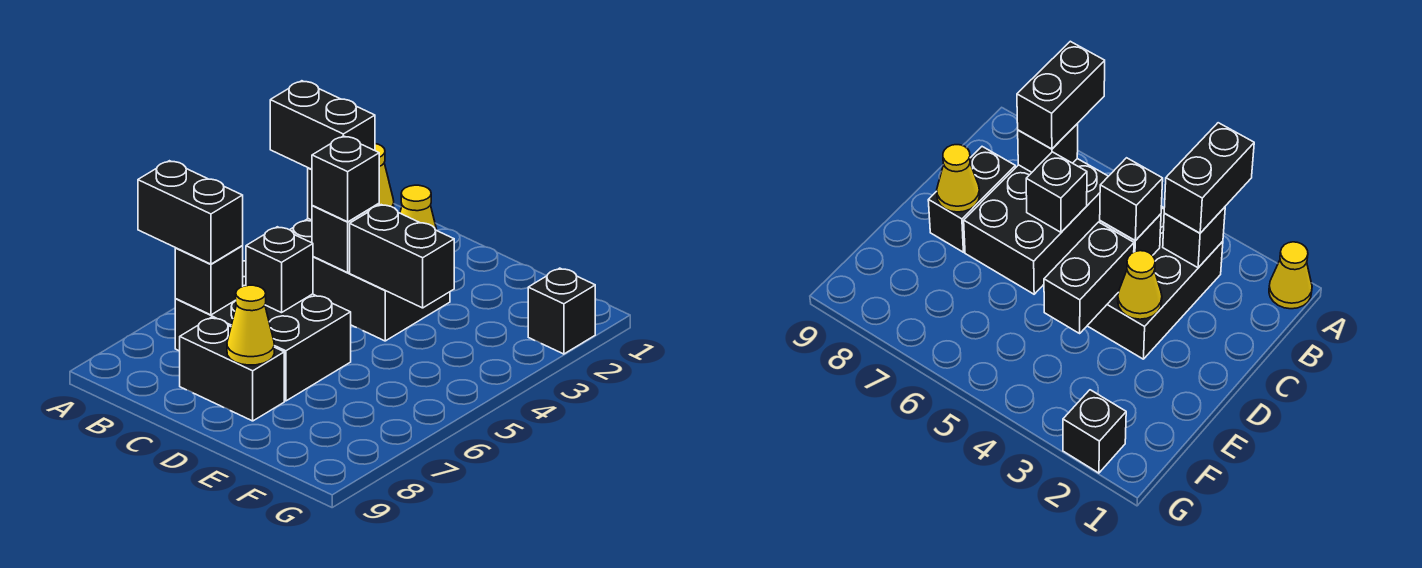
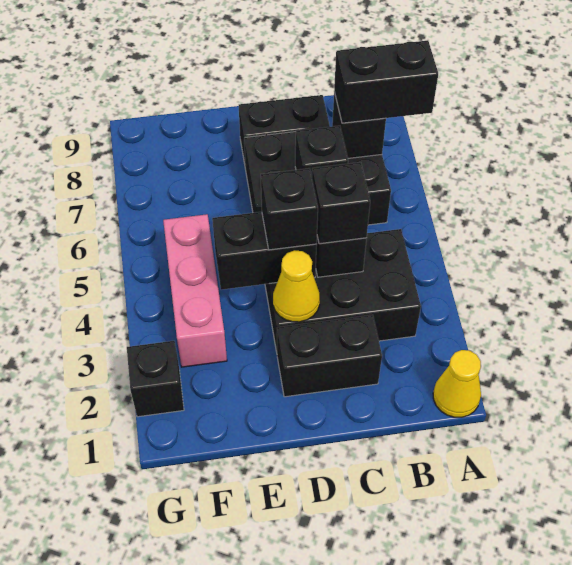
black 1x2 brick [270,81,375,169] -> black 1x2 brick moved to [277,315,382,397]
black 1x1 brick [1163,207,1225,268] -> black 1x1 brick moved to [261,168,318,250]
yellow 1x1 cone [227,285,274,365] -> none
none -> pink 1x3 brick [163,214,227,367]

